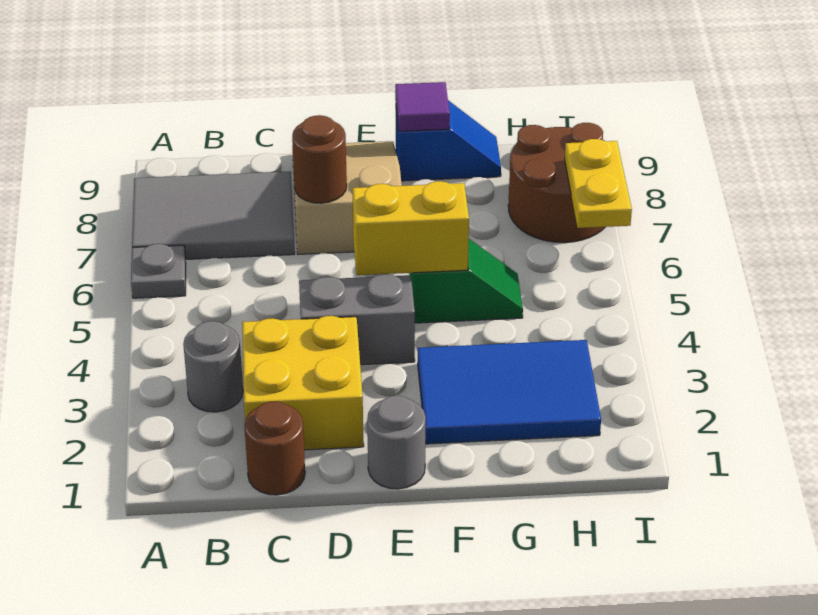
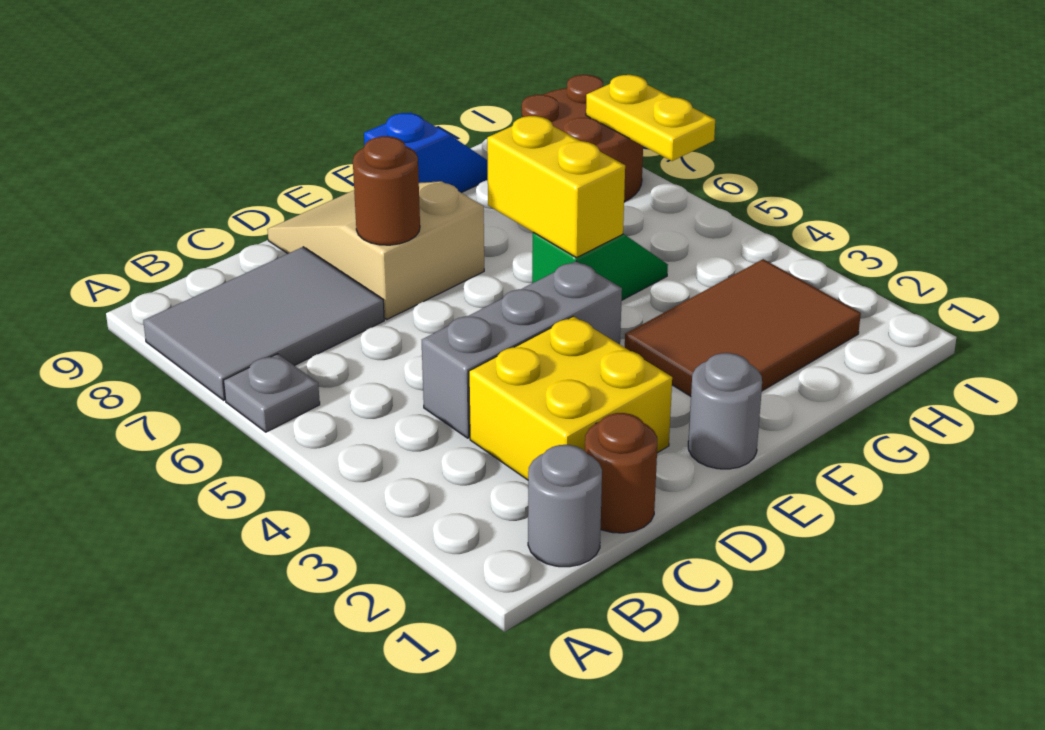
grey 1x1 round brick [183,321,243,412] -> grey 1x1 round brick moved to [528,445,602,567]
grey 1x2 brick [299,274,415,365] -> grey 1x3 brick [422,261,622,438]
yellow 1x2 brick [352,181,469,275] -> yellow 1x2 brick turned to [487,116,625,258]
blue 2x3 tile [418,340,601,444] -> brown 2x3 tile [625,259,861,396]
purple 1x1 tile [395,82,450,131] -> none

